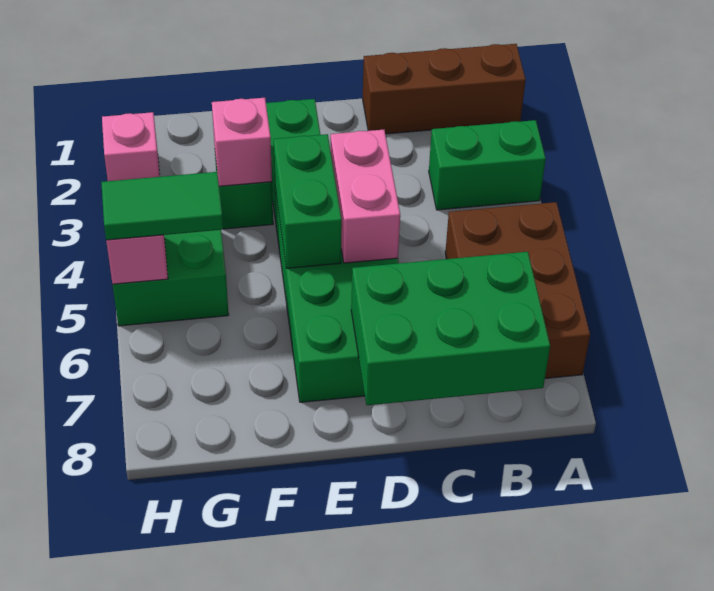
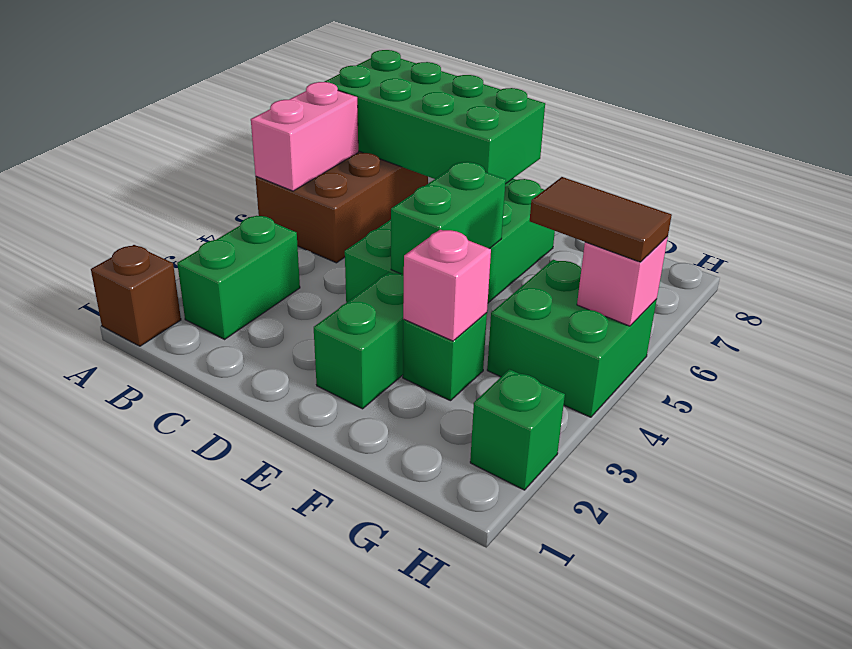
brown 1x3 brick [363,44,526,134] -> brown 1x1 brick [91,245,181,346]
green 1x2 brick [429,120,546,210] -> green 1x2 brick turned to [177,216,300,339]
green 2x3 brick [351,252,550,405] -> green 2x4 brick [325,50,545,184]
pink 1x2 brick [330,130,400,263] -> pink 1x2 brick moved to [251,82,358,191]
green 1x2 tile [101,172,223,240] -> brown 1x2 tile [530,177,672,262]
pink 1x1 brick [102,112,160,181] -> green 1x1 brick [470,369,565,490]

